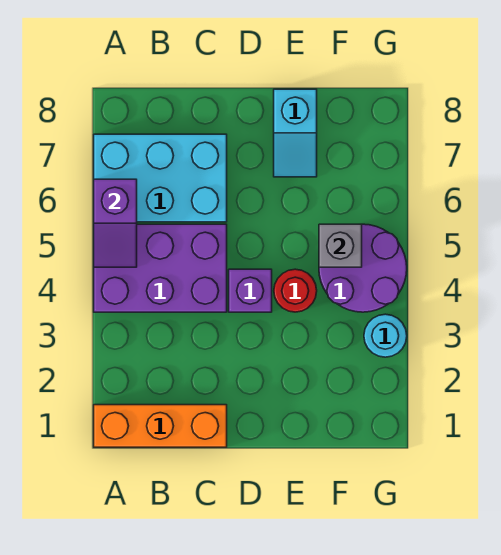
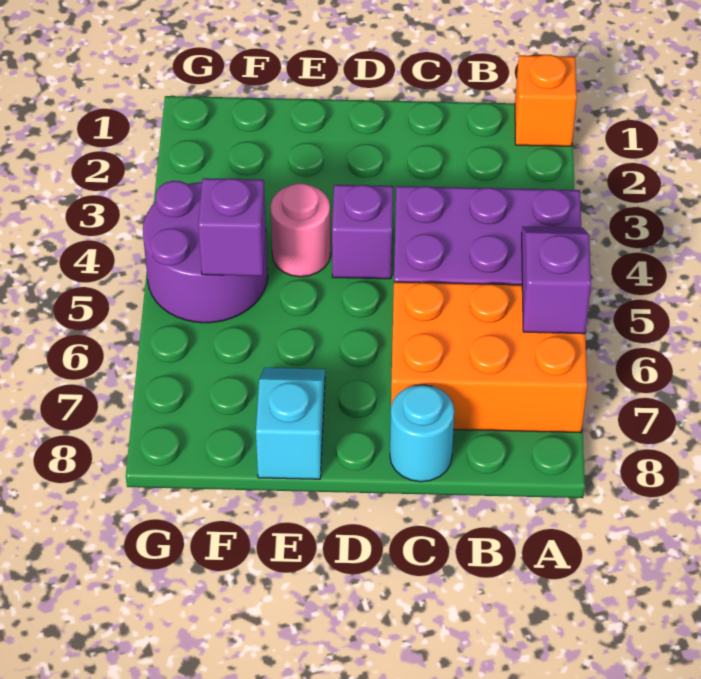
orange 1x3 brick [94,405,227,447] -> orange 1x1 brick [515,55,577,146]
cyan 2x3 brick [94,134,227,222] -> orange 2x3 brick [391,282,587,433]
red 1x1 round brick [274,269,317,312] -> pink 1x1 round brick [270,184,330,277]
grey 1x1 brick [319,224,362,267] -> purple 1x1 brick [198,178,266,276]
cyan 1x1 round brick [364,314,407,357] -> cyan 1x1 round brick moved to [390,385,454,482]

